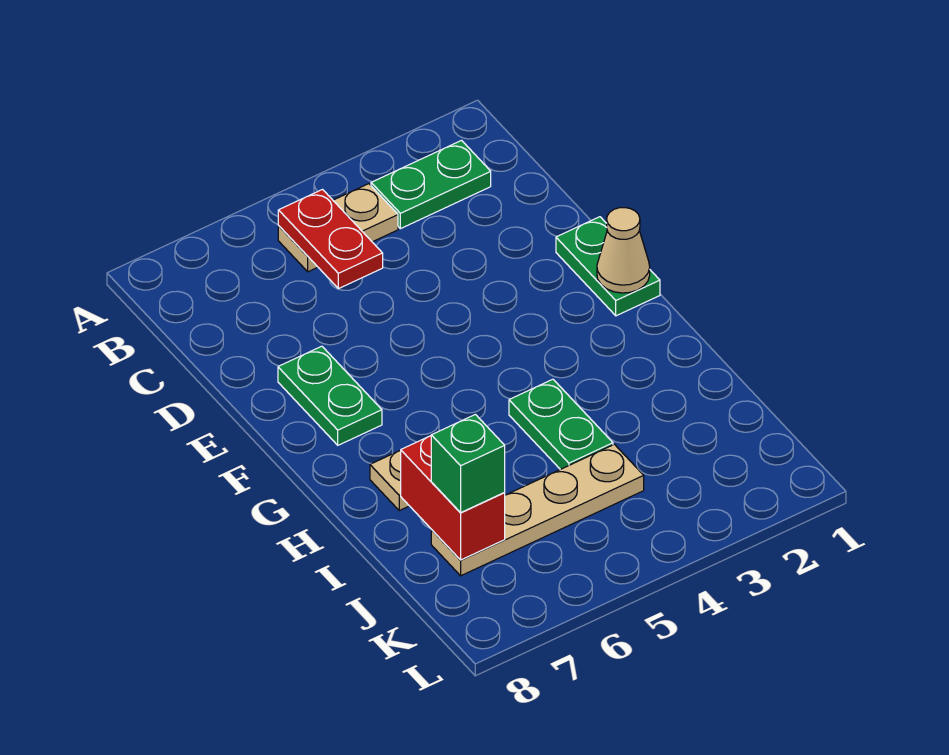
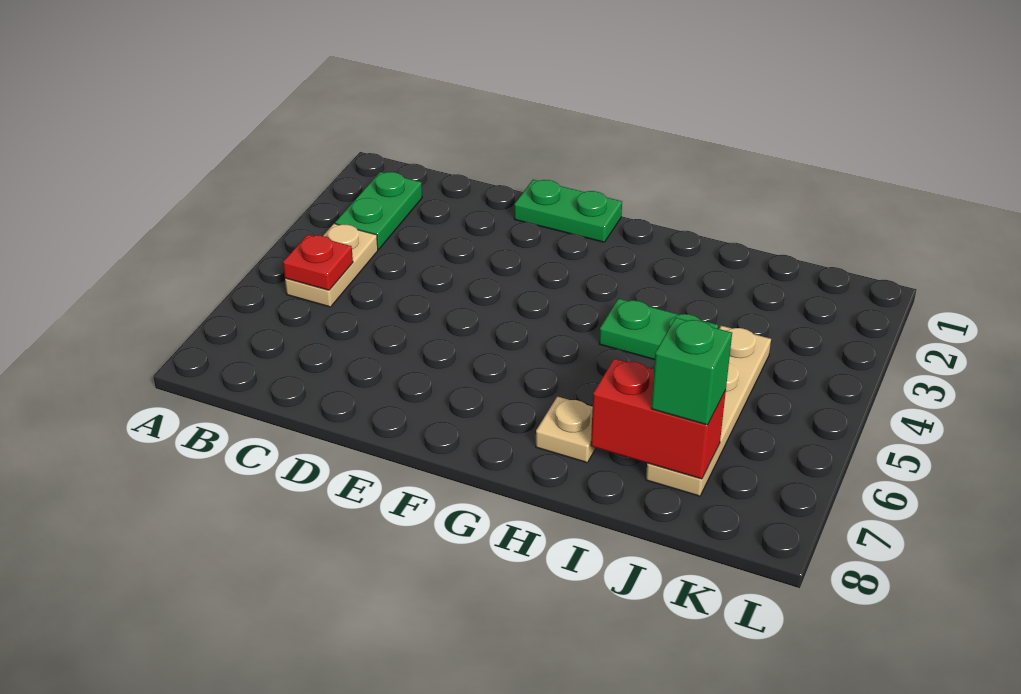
red 1x2 plate [278,190,383,289] -> red 1x1 plate [283,235,353,290]
green 1x2 plate [278,346,382,445] -> none
tan 1x1 cone [597,208,650,293] -> none

